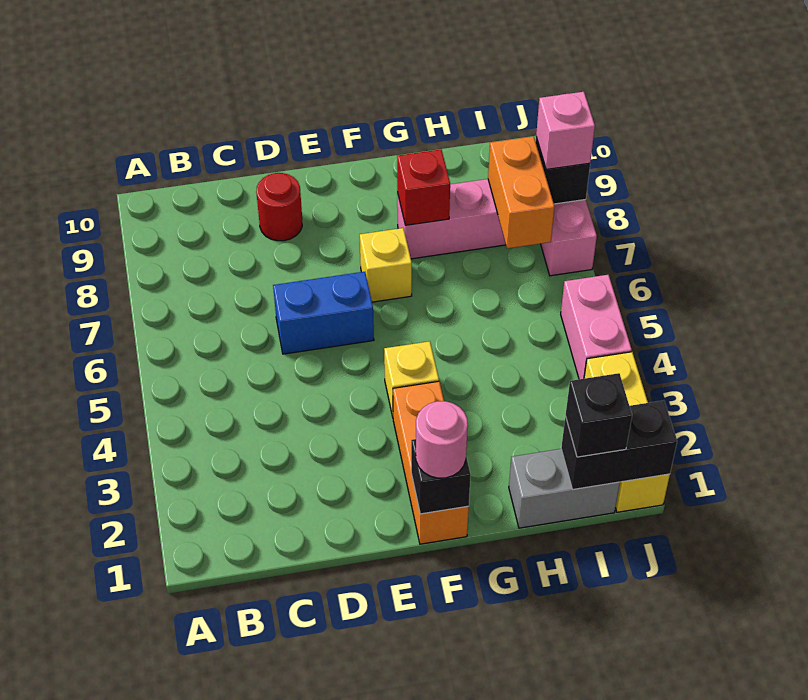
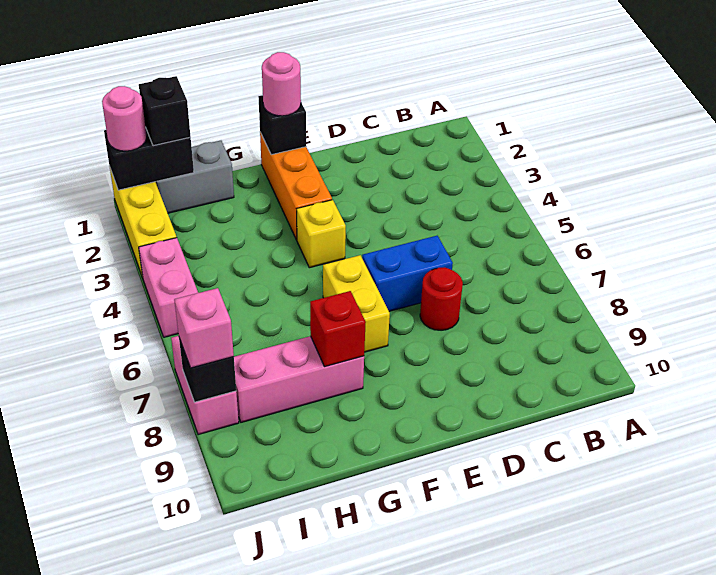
red 1x1 round brick [256,173,302,241] -> red 1x1 round brick moved to [420,267,463,330]
yellow 1x1 brick [360,228,412,302] -> yellow 1x2 brick [323,255,390,352]
orange 1x2 brick [488,136,555,248] -> none
none -> pink 1x1 round brick [102,86,147,151]

